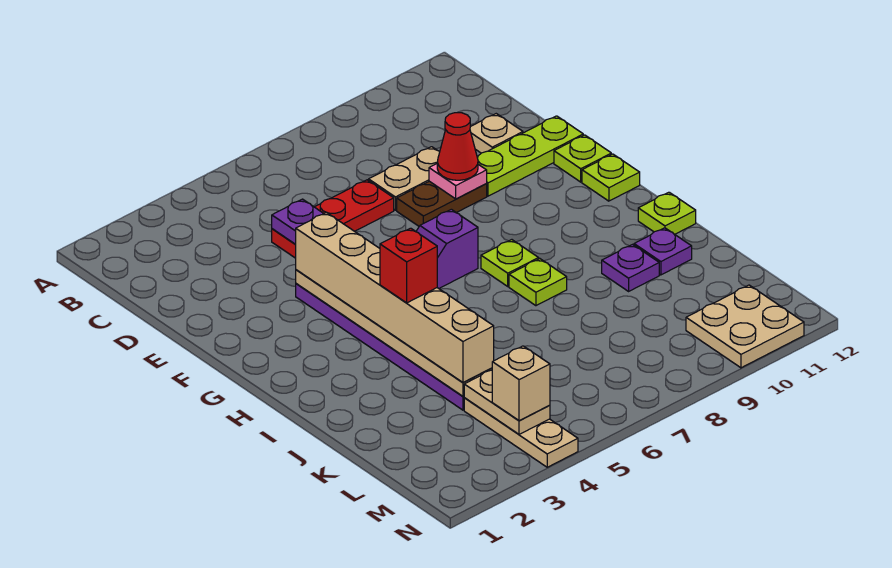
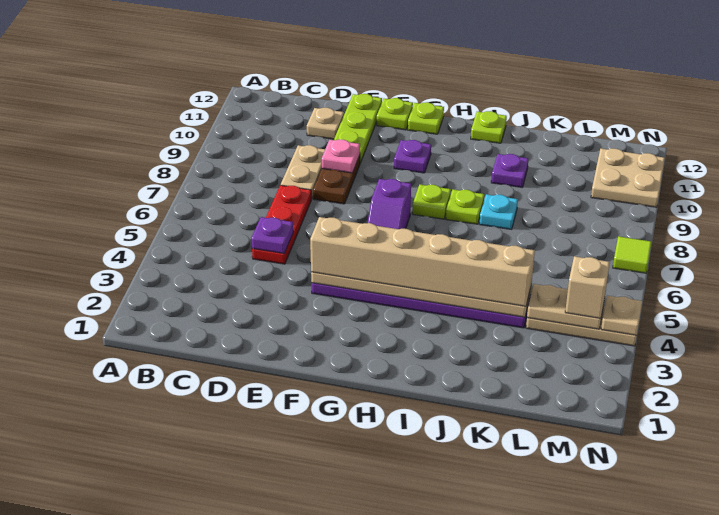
red 1x1 cone [437,113,478,180] -> none
red 1x1 brick [380,228,437,303] -> none
none -> cyan 1x1 plate [480,194,518,229]
purple 1x1 plate [634,228,692,275] -> purple 1x1 plate moved to [394,140,431,173]
none -> tan 1x1 plate [601,296,642,335]
none -> lime 1x1 tile [613,236,651,273]

